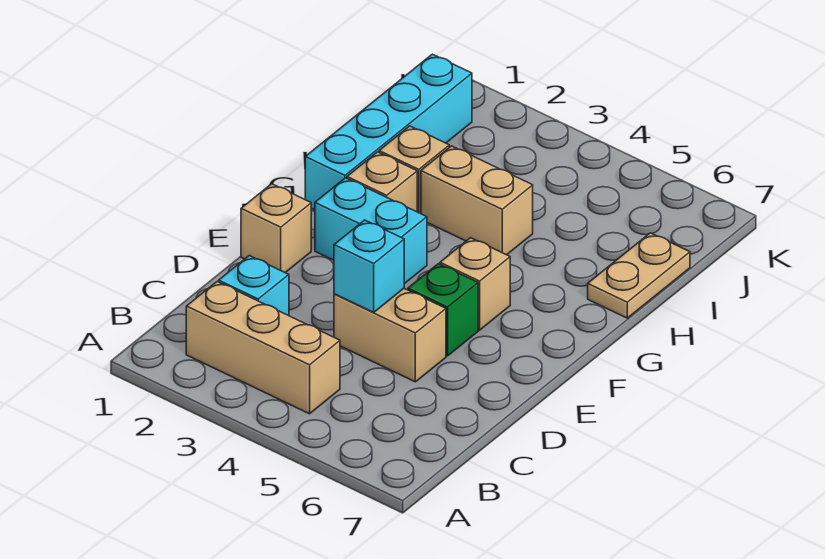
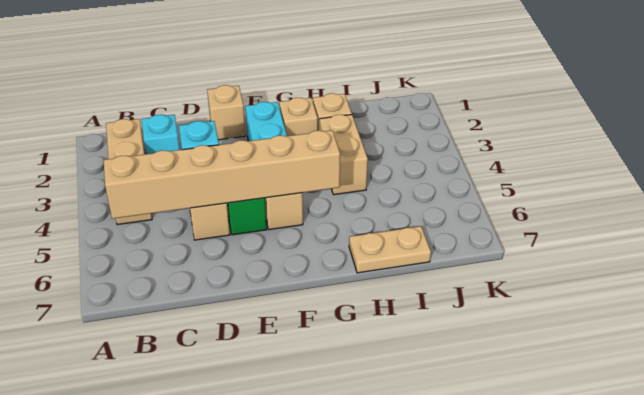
none -> tan 1x6 brick [104,130,340,219]
cyan 1x4 brick [305,54,472,210] -> none

